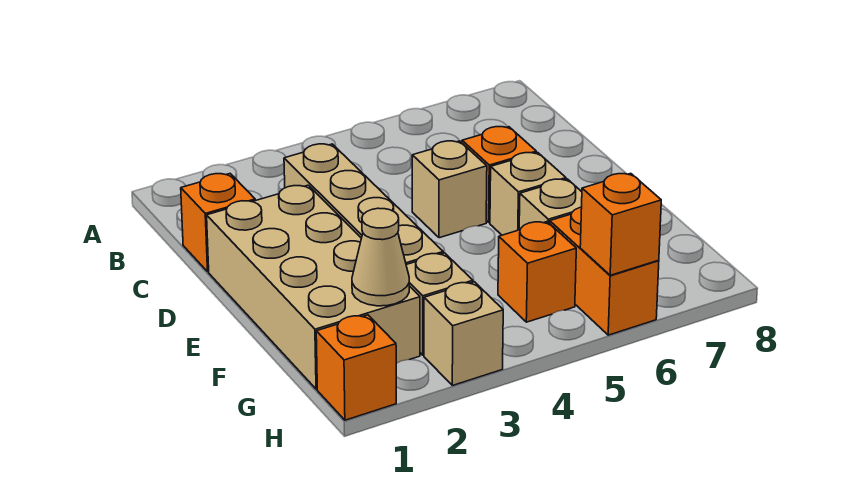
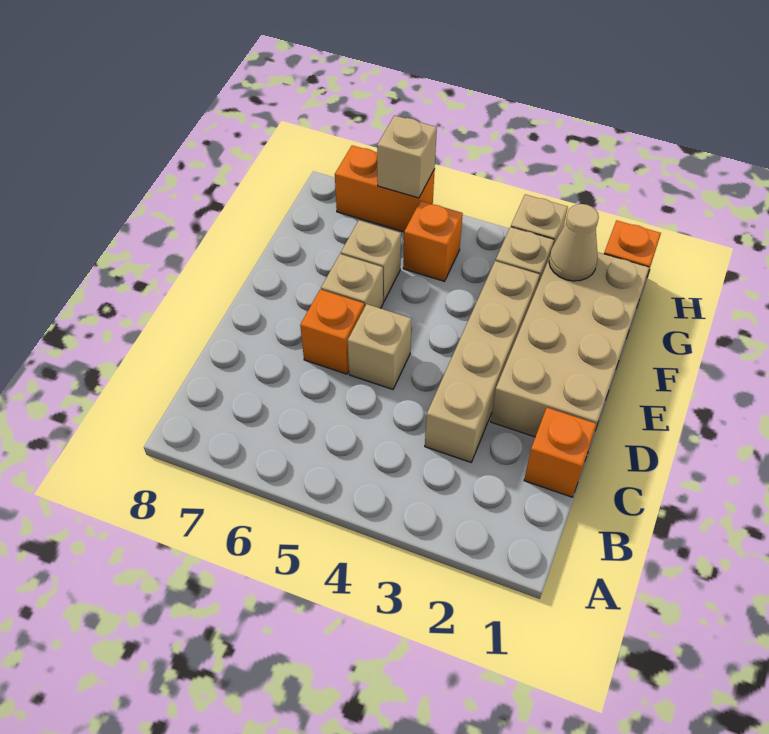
orange 1x2 brick [550,207,659,335] -> orange 1x2 brick turned to [335,145,435,232]
orange 1x1 brick [580,173,661,275] -> tan 1x1 brick [377,115,437,198]

